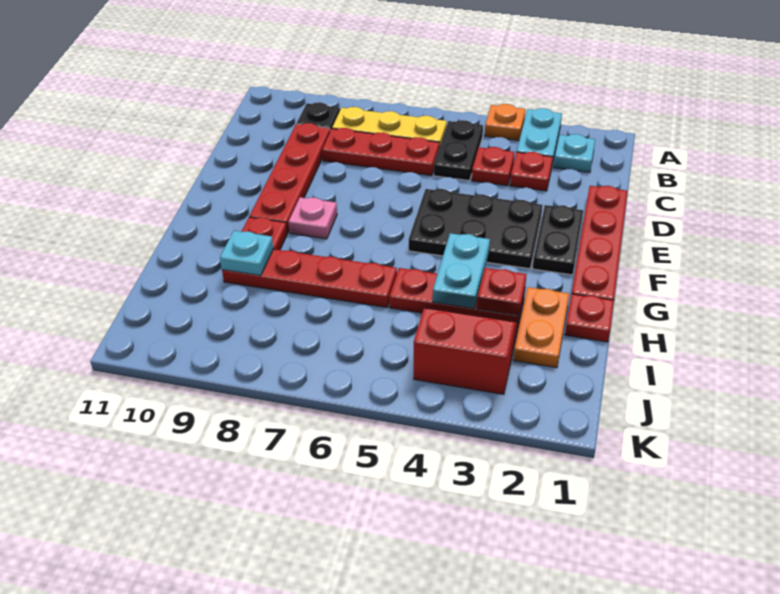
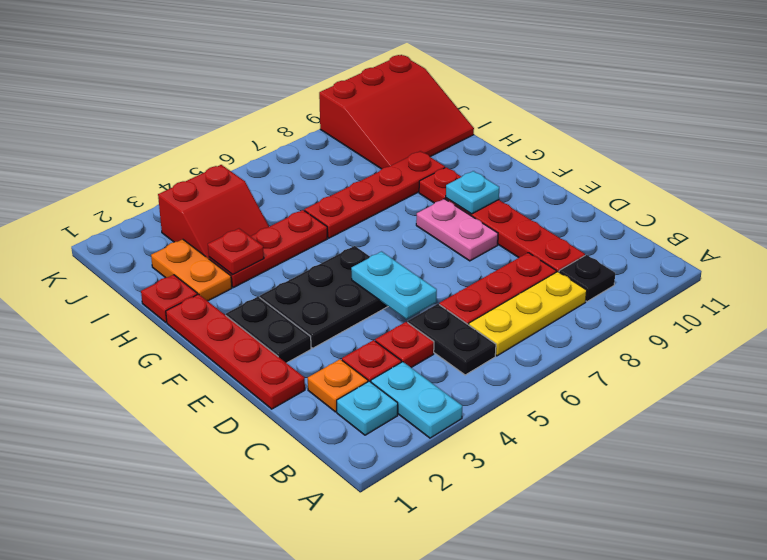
orange 1x1 plate [485,104,525,141] -> orange 1x1 plate moved to [308,359,368,412]
pink 1x1 plate [289,197,337,239] -> pink 1x2 plate [416,199,498,261]
cyan 1x2 plate [433,233,490,308] -> cyan 1x2 plate moved to [351,252,437,319]
cyan 1x1 plate [220,231,273,276] -> cyan 1x1 plate moved to [446,171,499,214]
none -> red 3x3 slope [319,55,474,169]

